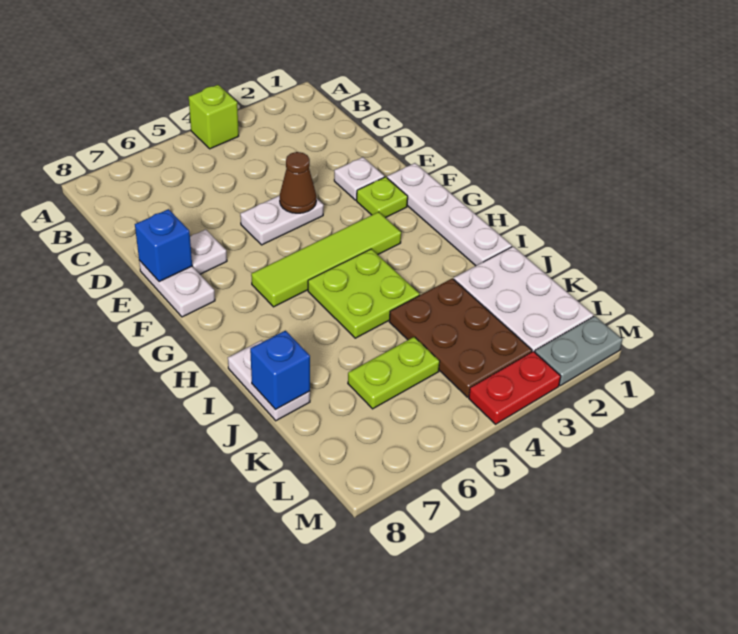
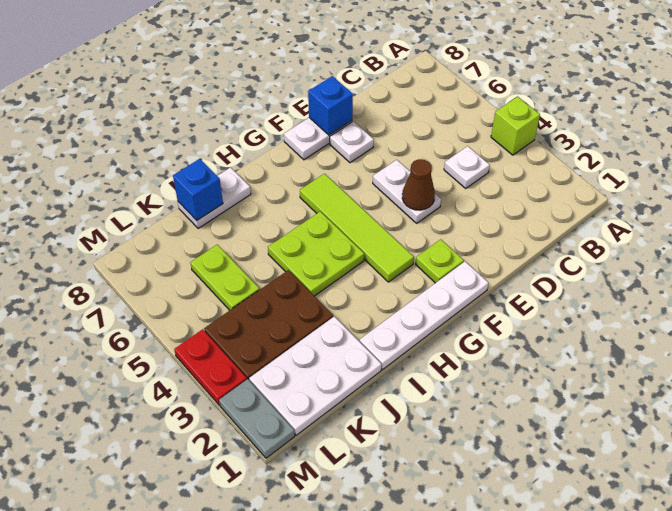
white 1x1 plate [334,157,384,200] -> white 1x1 plate moved to [444,146,490,188]

